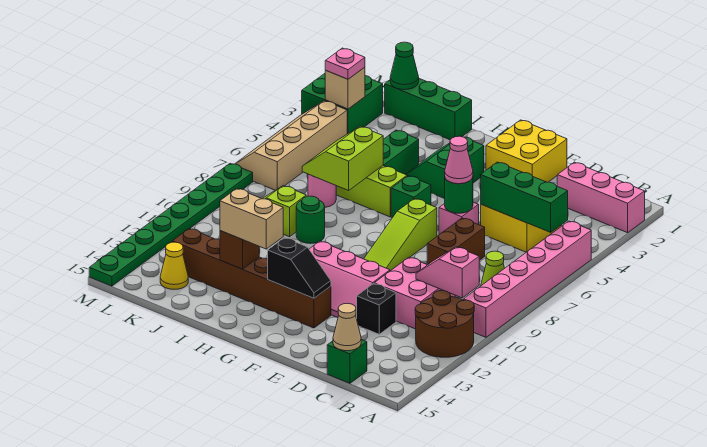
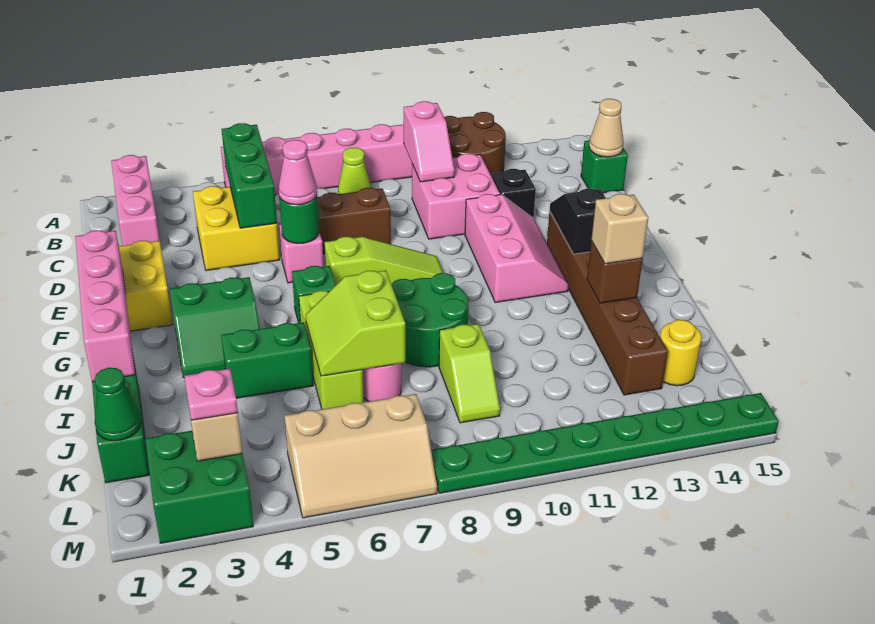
none -> pink 1x4 brick [75,230,135,382]
tan 1x2 brick [220,189,283,249] -> tan 1x1 brick [591,194,648,264]
lime 2x2 slope [302,126,383,190] -> lime 2x2 slope turned to [306,270,405,376]
green 1x1 round brick [296,196,325,244] -> green 2x2 round brick [391,273,469,367]
yellow 1x1 cone [160,242,188,289] -> yellow 1x1 round brick [660,320,702,386]
tan 2x4 slope [235,101,347,190] -> tan 2x3 slope [285,394,437,518]

